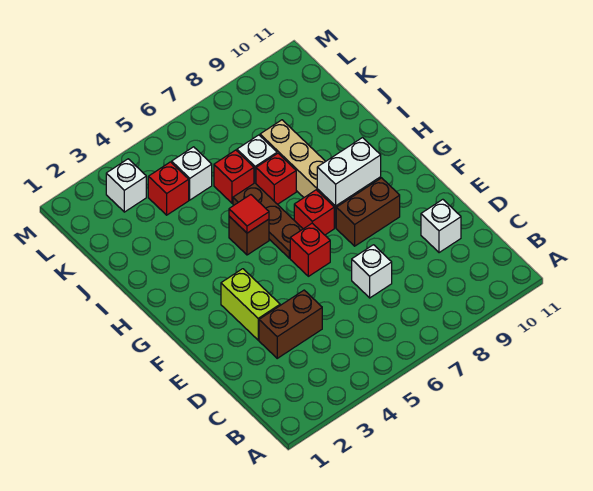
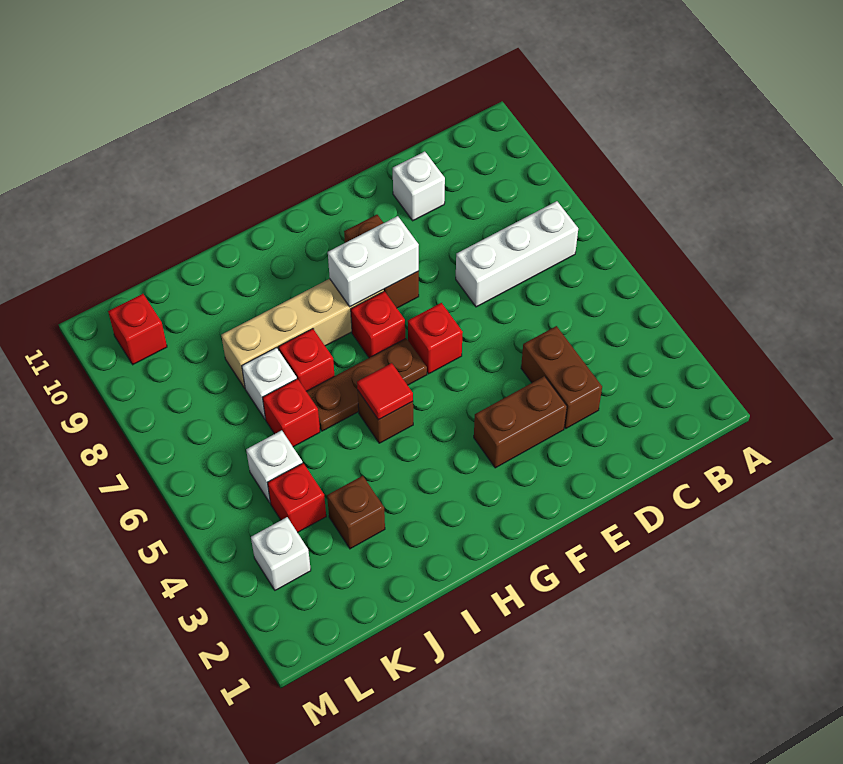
white 1x1 brick [352,245,392,298] -> white 1x3 brick [456,201,578,307]
lime 1x2 brick [221,269,280,340] -> brown 1x2 brick [474,376,567,468]
white 1x2 brick [317,138,381,206] -> white 1x2 brick turned to [328,216,419,307]
none -> brown 1x1 brick [327,476,385,549]
none -> red 1x1 brick [108,294,167,365]

